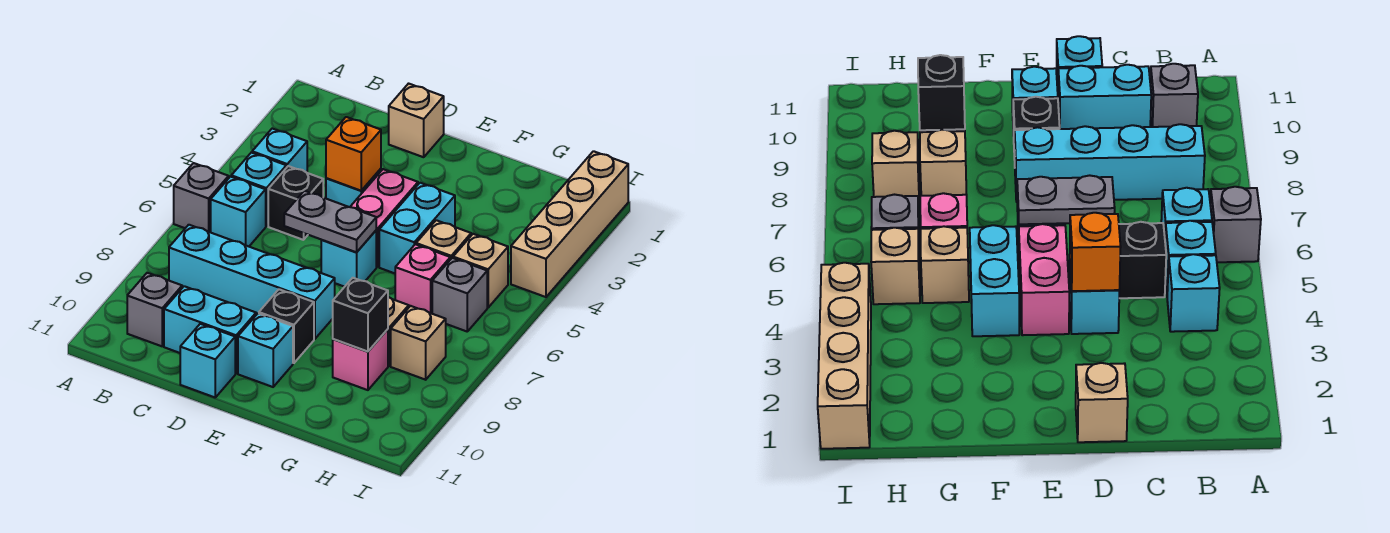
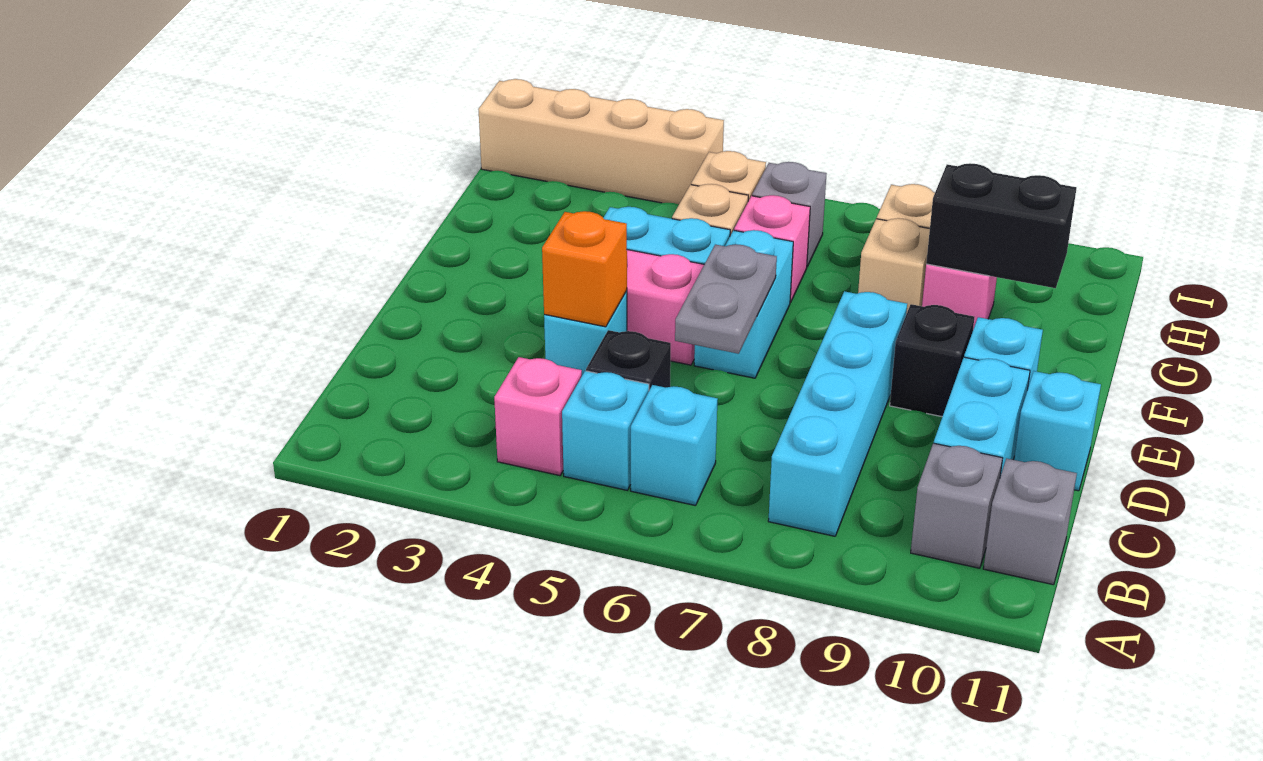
grey 1x1 brick [174,163,229,232] -> grey 1x1 brick moved to [983,458,1077,585]
cyan 1x1 brick [252,129,307,173] -> pink 1x1 brick [494,357,582,476]
tan 1x1 brick [389,84,444,157] -> none
cyan 1x1 brick [321,231,376,287] -> cyan 1x2 brick [694,230,793,378]
black 1x1 brick [333,278,388,351] -> black 1x2 brick [926,163,1077,288]

